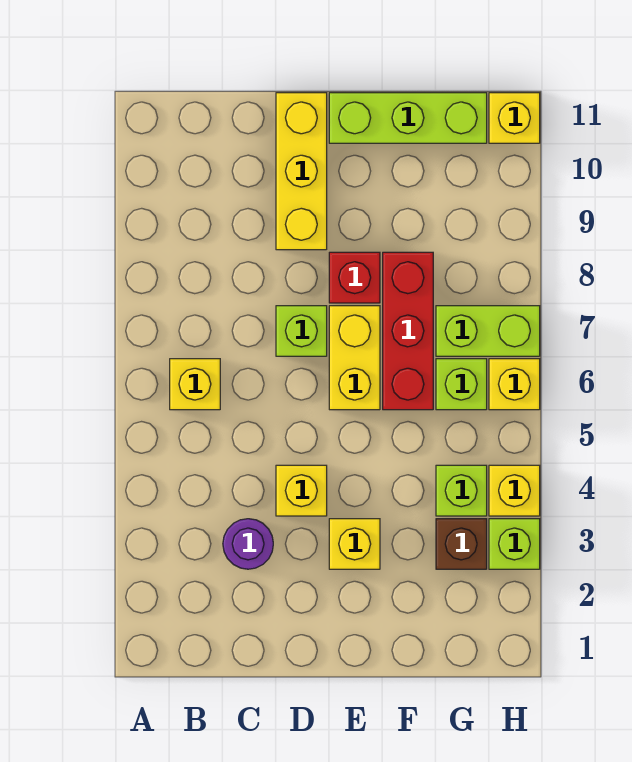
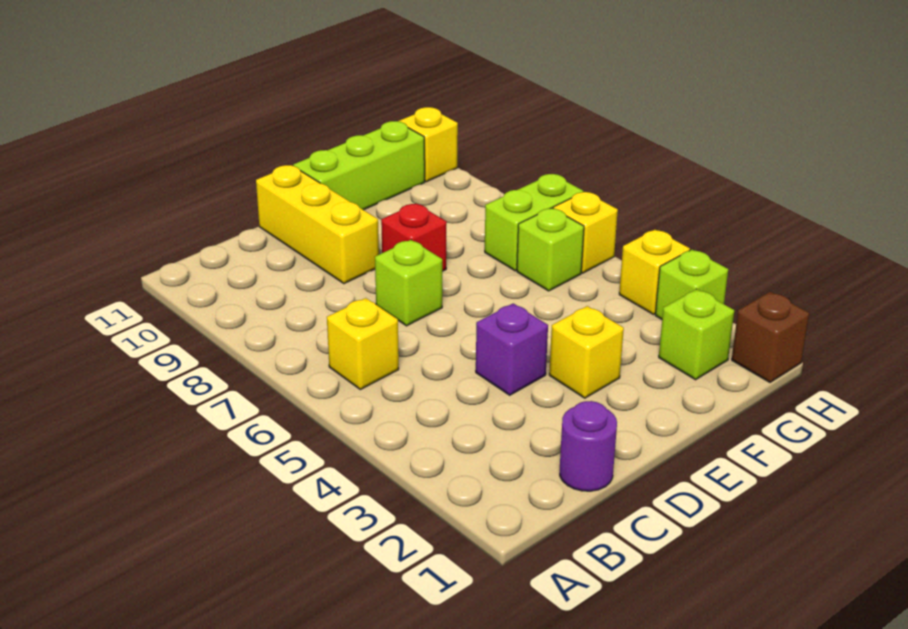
purple 1x1 round brick [223,519,273,569] -> purple 1x1 round brick moved to [560,401,617,491]
yellow 1x1 brick [276,465,327,516] -> purple 1x1 brick [476,303,548,395]
yellow 1x2 brick [329,306,380,410] -> none
red 1x3 brick [383,252,433,410] -> none
brown 1x1 brick [436,519,487,569] -> brown 1x1 brick moved to [732,292,809,382]
lime 1x1 brick [436,465,487,516] -> lime 1x1 brick moved to [659,289,734,380]

